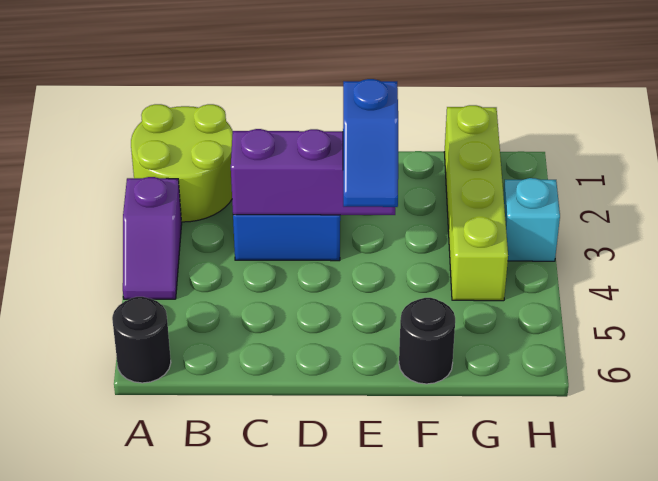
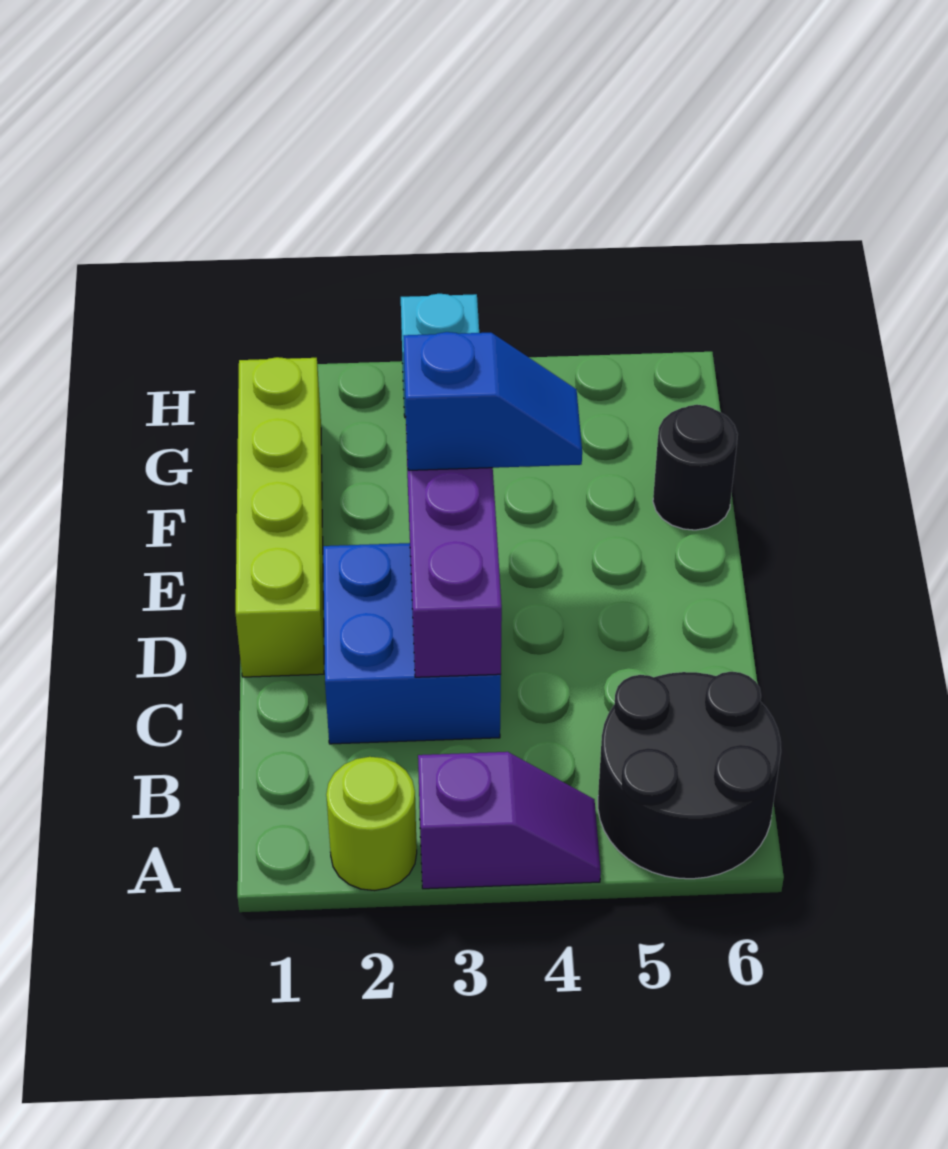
lime 2x2 round brick [131,104,233,222] -> lime 1x1 round brick [326,757,417,891]
black 1x1 round brick [112,297,171,383] -> black 2x2 round brick [598,672,781,879]
lime 1x4 brick [444,105,508,301] -> lime 1x4 brick turned to [236,357,324,677]

